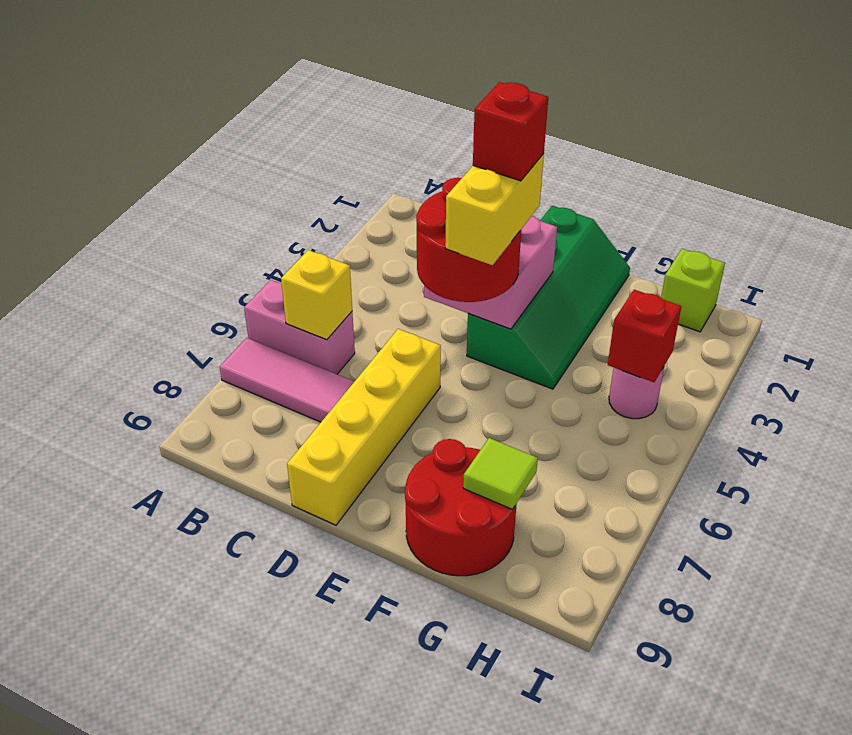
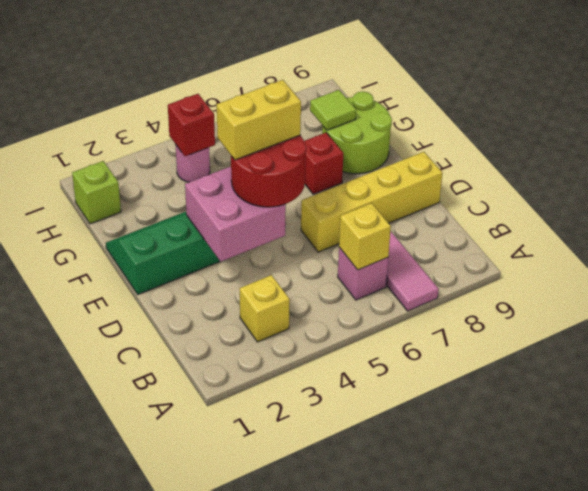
pink 1x2 brick [244,280,355,374] -> pink 1x1 brick [338,247,388,300]
none -> yellow 1x1 brick [240,275,290,342]
red 1x1 brick [473,82,548,181] -> red 1x1 brick moved to [304,133,343,194]
red 2x2 round brick [405,439,517,576] -> lime 2x2 round brick [322,91,392,174]

